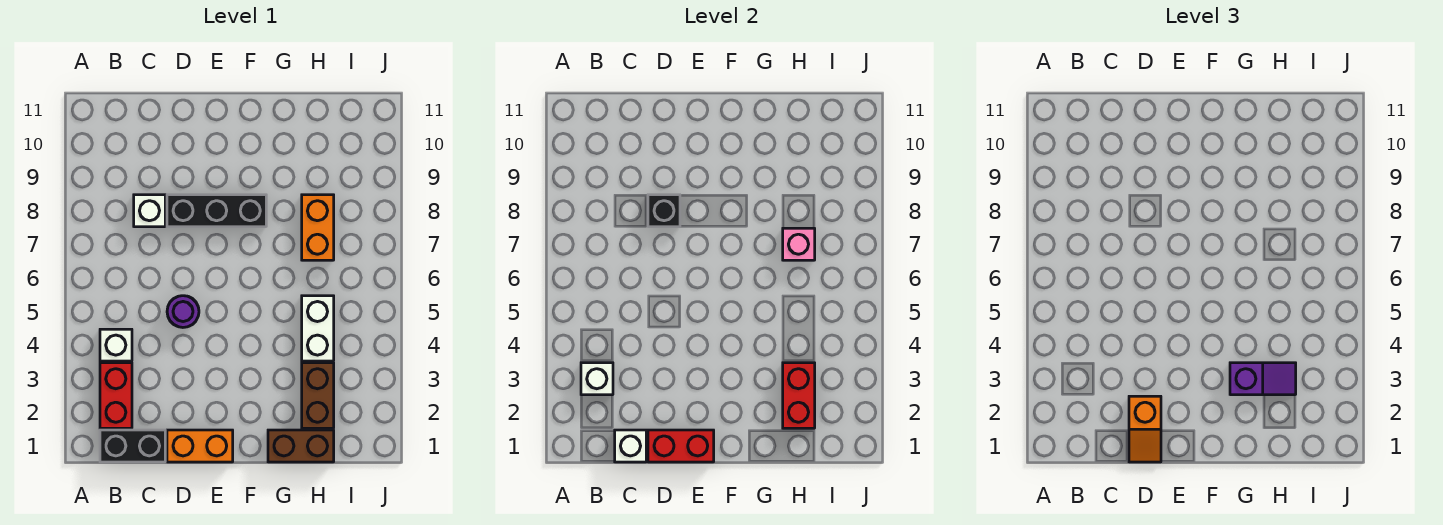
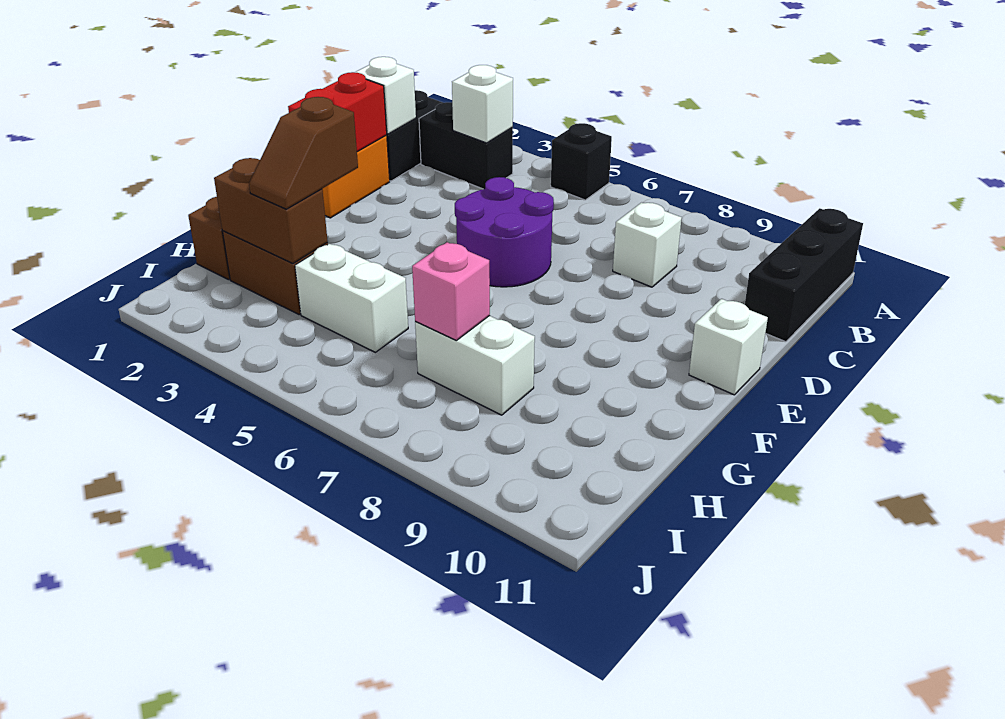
red 1x2 brick [100,363,132,428] -> black 1x2 brick [419,102,513,189]
white 1x1 brick [100,329,132,361] -> white 1x1 brick moved to [689,299,768,395]
orange 1x2 slope [1129,396,1161,462] -> none
purple 1x1 round brick [167,296,199,327] -> purple 2x2 round brick [455,177,554,287]
black 1x3 brick [167,195,266,227] -> black 1x3 brick moved to [745,208,863,342]
black 1x1 brick [648,195,680,227] -> black 1x1 brick moved to [551,123,612,200]
purple 1x2 slope [1230,363,1296,395] -> brown 1x2 slope [249,97,358,209]
red 1x2 brick [783,363,815,428] -> brown 1x2 brick [214,158,328,263]
orange 1x2 brick [302,195,334,260] -> white 1x2 brick [415,316,535,415]

